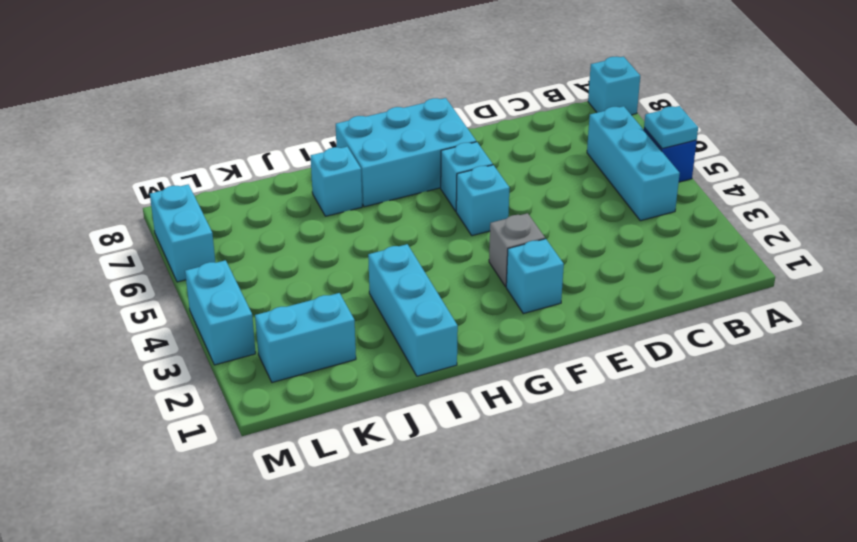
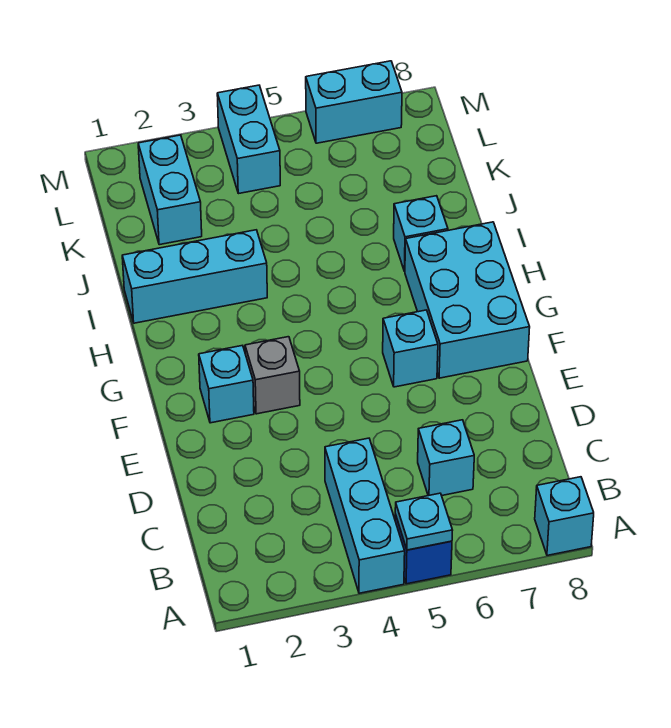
cyan 1x3 brick [587,106,680,221] -> cyan 1x3 brick turned to [325,438,405,593]
cyan 1x1 brick [456,165,509,236] -> cyan 1x1 brick moved to [418,420,474,496]
cyan 1x2 brick [185,260,256,365] -> cyan 1x2 brick turned to [217,85,280,194]

